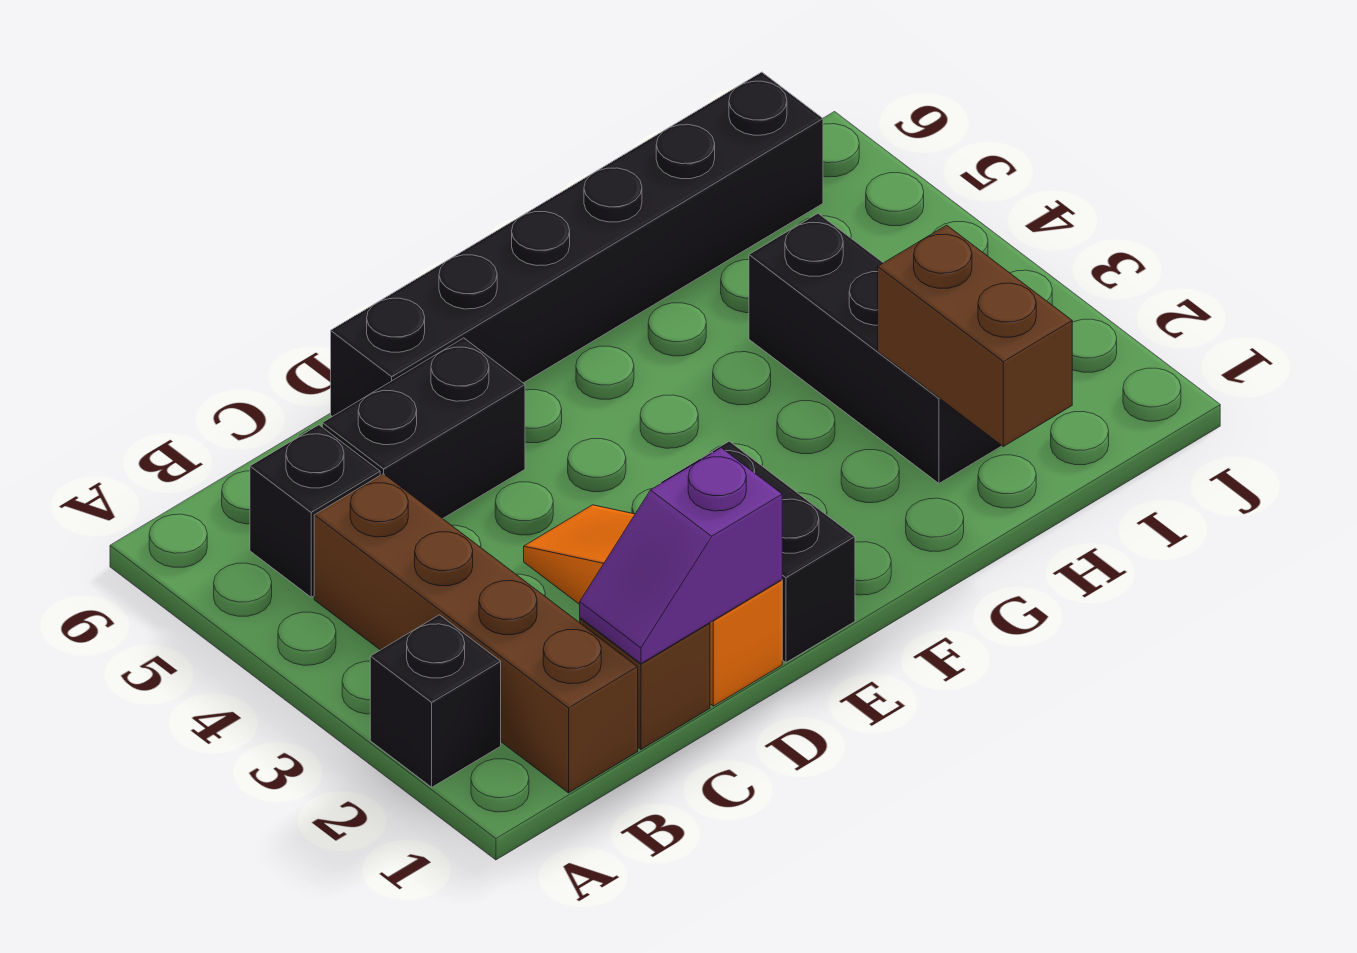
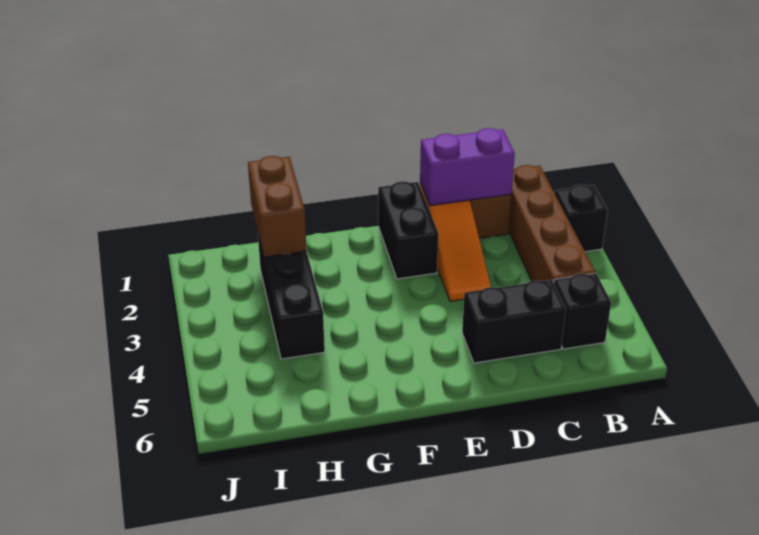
purple 1x2 slope [580,448,782,664] -> purple 1x2 brick [420,128,515,205]
black 1x6 brick [331,72,823,417] -> none

